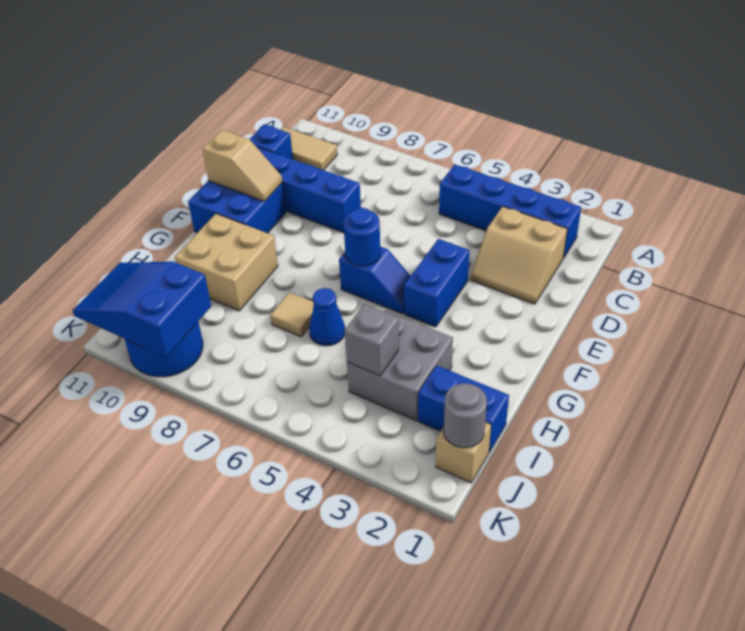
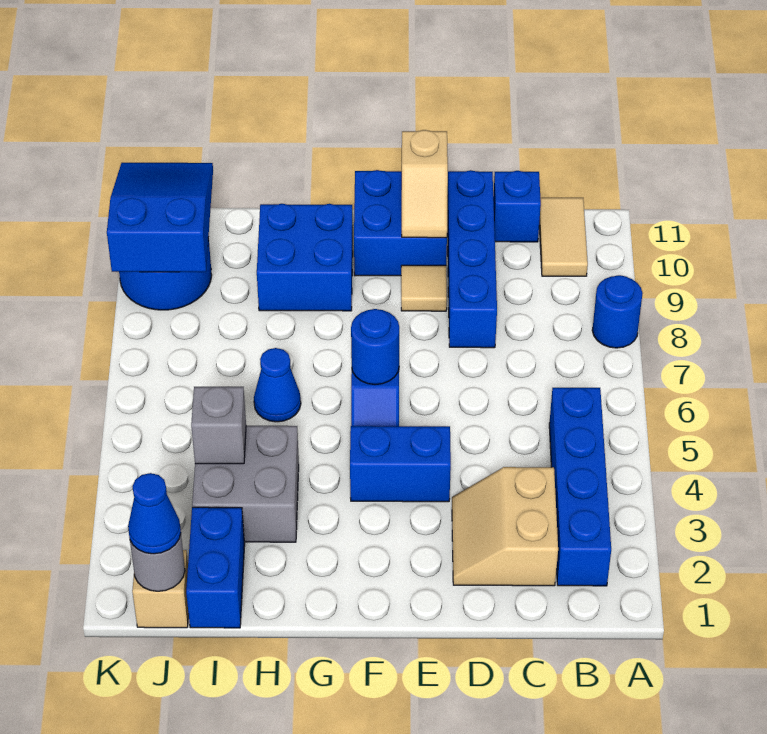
none -> blue 1x1 round brick [592,275,643,348]
tan 2x2 brick [175,214,278,311] -> blue 2x2 brick [257,204,353,311]
tan 1x1 tile [270,292,314,337] -> tan 1x1 tile moved to [401,265,447,311]
none -> blue 1x1 cone [128,473,181,554]

